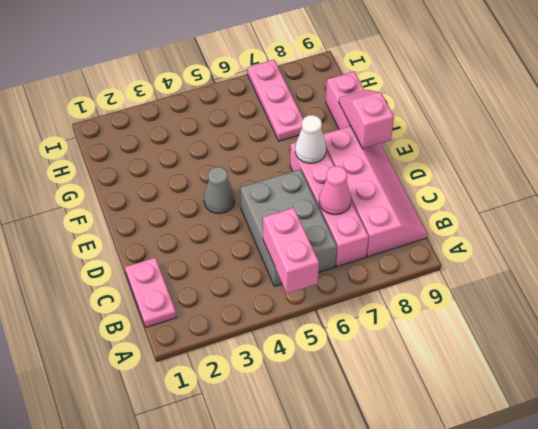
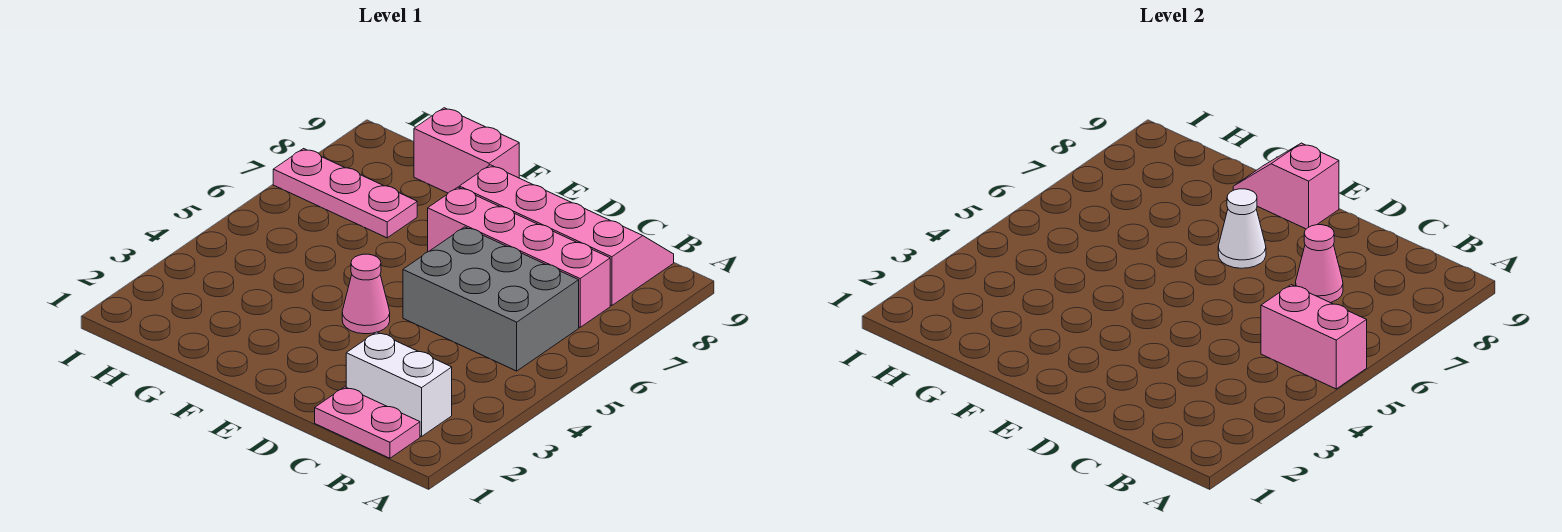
none -> white 1x2 brick [346,332,452,436]
grey 1x1 cone [204,167,235,214] -> pink 1x1 cone [342,254,390,334]

